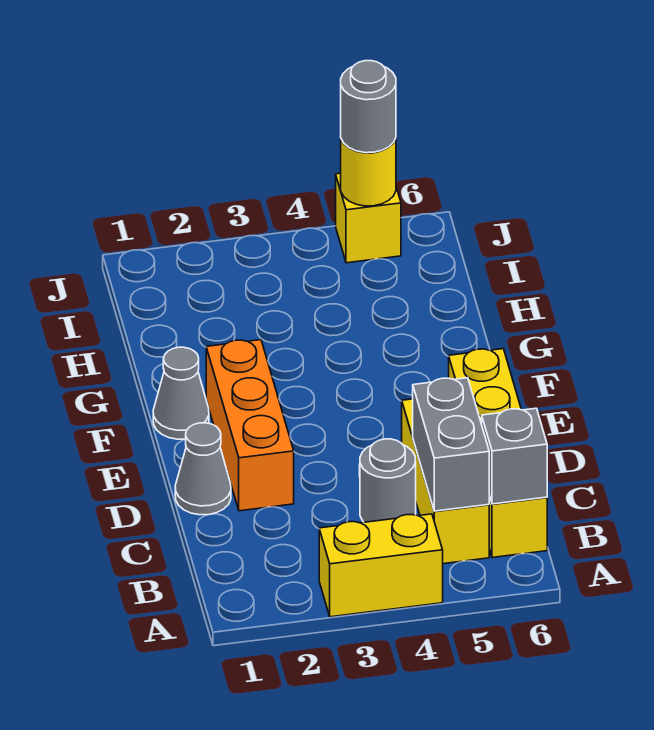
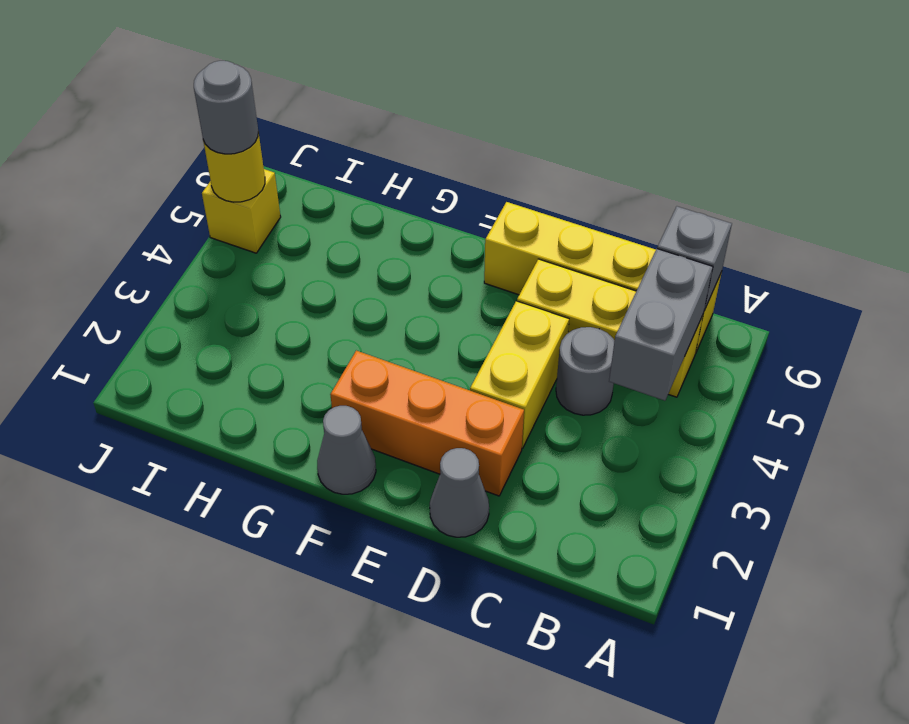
yellow 1x2 brick [319,514,443,617] -> yellow 1x2 brick moved to [470,301,569,449]
grey 1x2 brick [413,378,489,511] -> grey 1x2 brick turned to [609,249,713,401]

